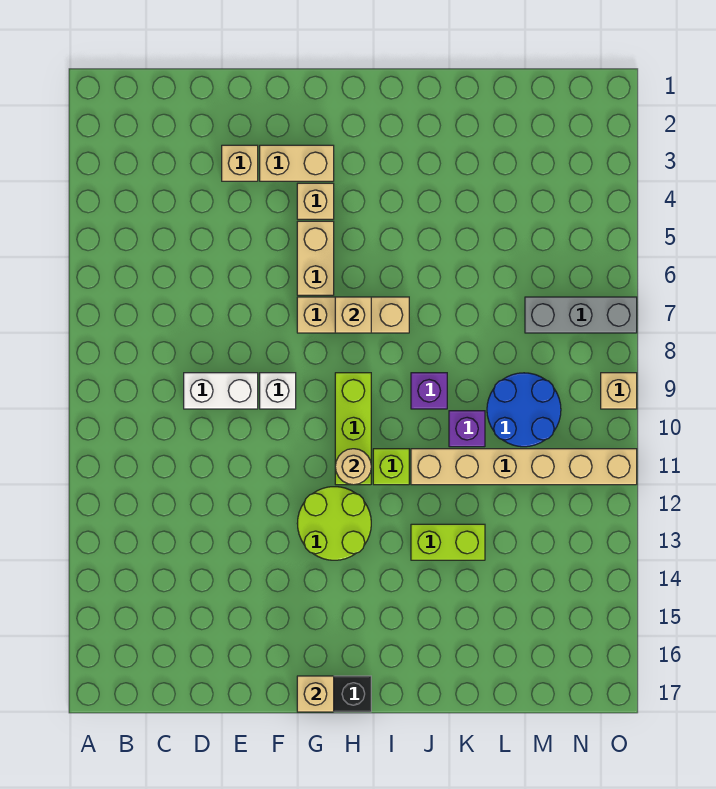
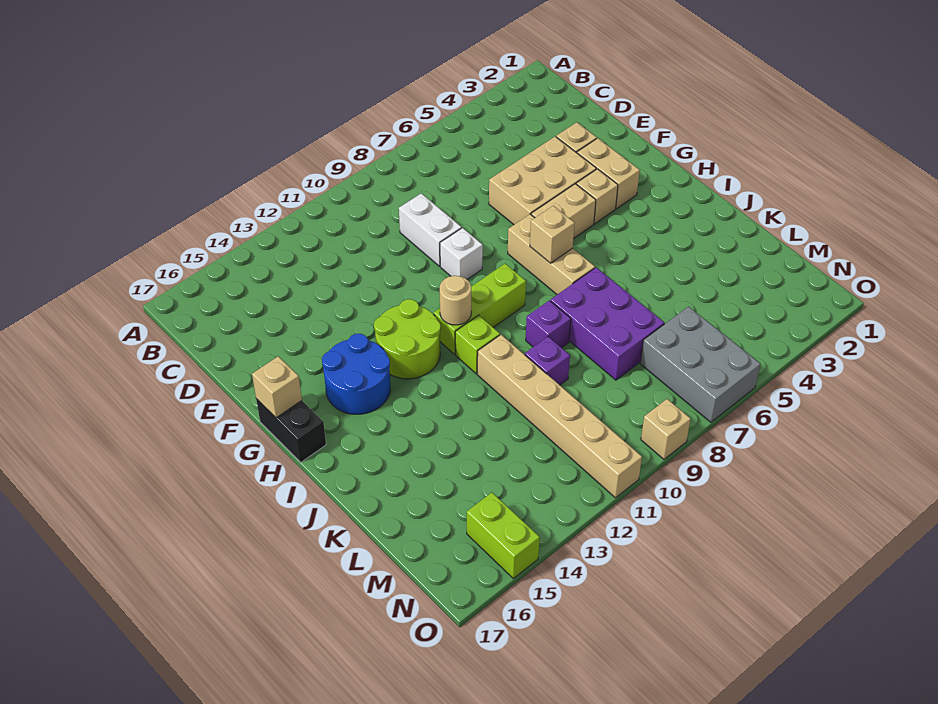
none -> tan 2x3 brick [489,137,596,225]
none -> purple 2x3 brick [550,268,664,380]
lime 1x2 brick [411,524,485,560] -> lime 1x2 brick moved to [467,493,540,578]
blue 2x2 round brick [487,373,561,447] -> blue 2x2 round brick moved to [322,334,390,414]
grey 1x3 brick [525,297,637,333] -> grey 2x3 brick [640,307,760,422]

